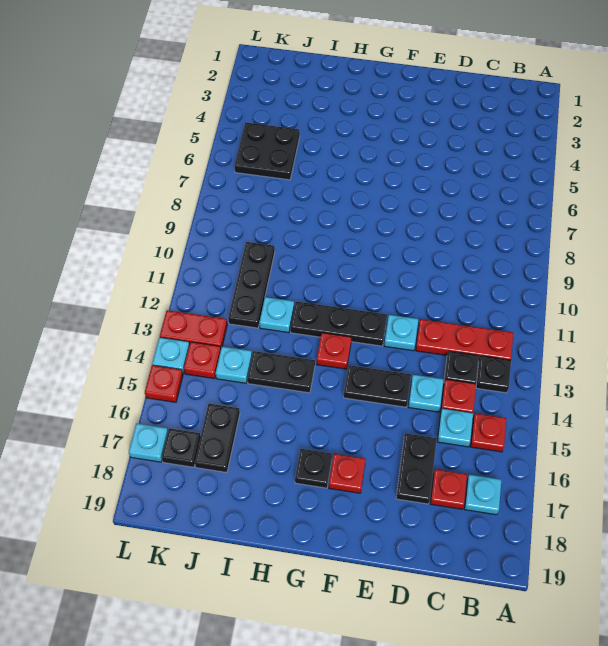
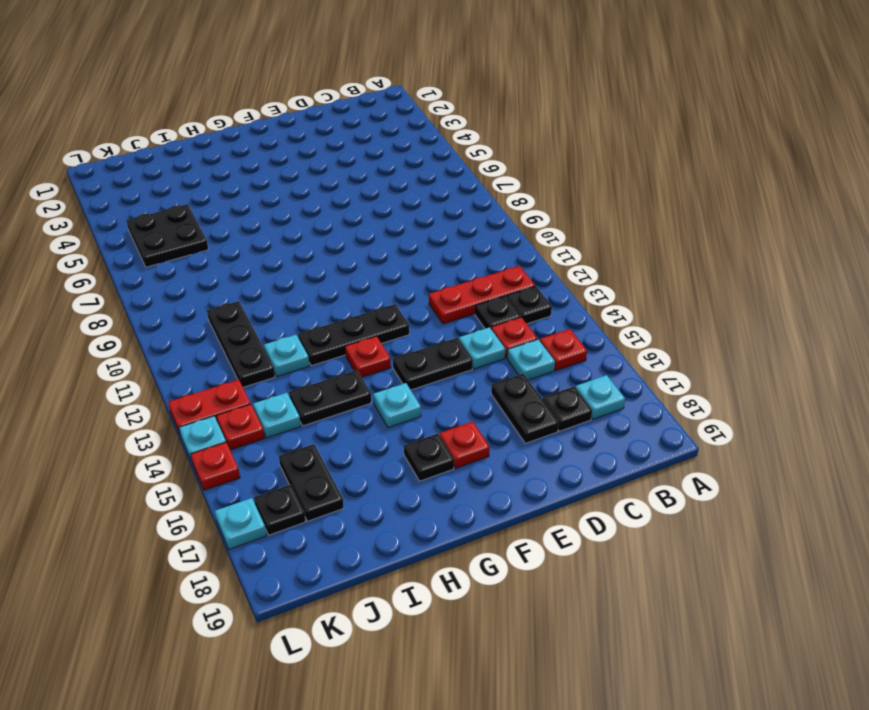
red 1x1 plate [430,469,467,509] -> black 1x1 plate [543,387,592,431]
cyan 1x1 plate [384,315,418,351] -> cyan 1x1 plate moved to [373,383,421,428]

